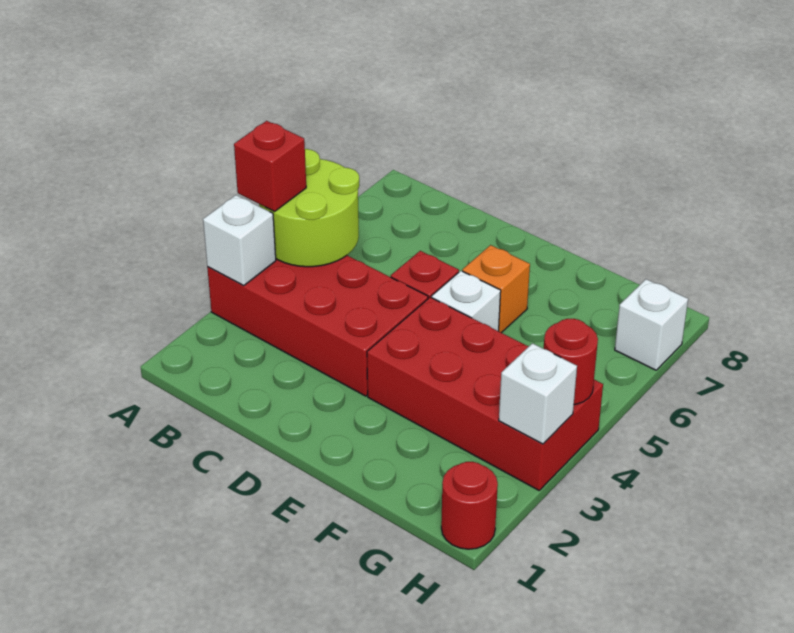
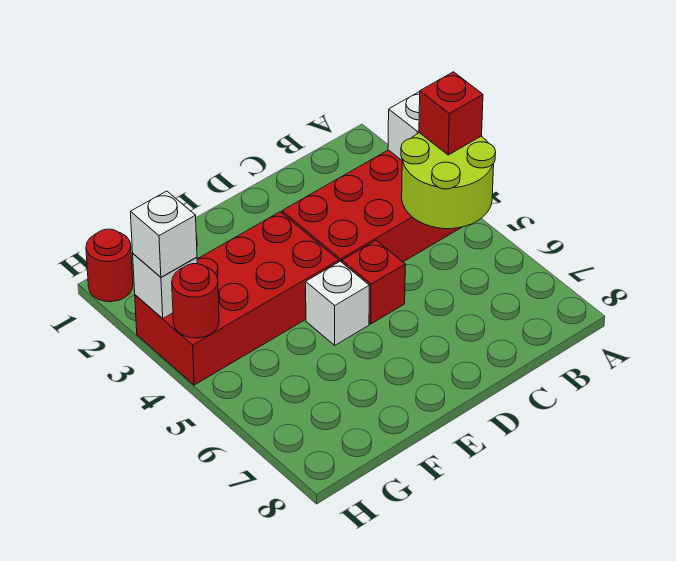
orange 1x1 brick [462,245,530,333] -> none
white 1x1 brick [615,279,688,370] -> white 1x1 brick moved to [131,191,197,277]

